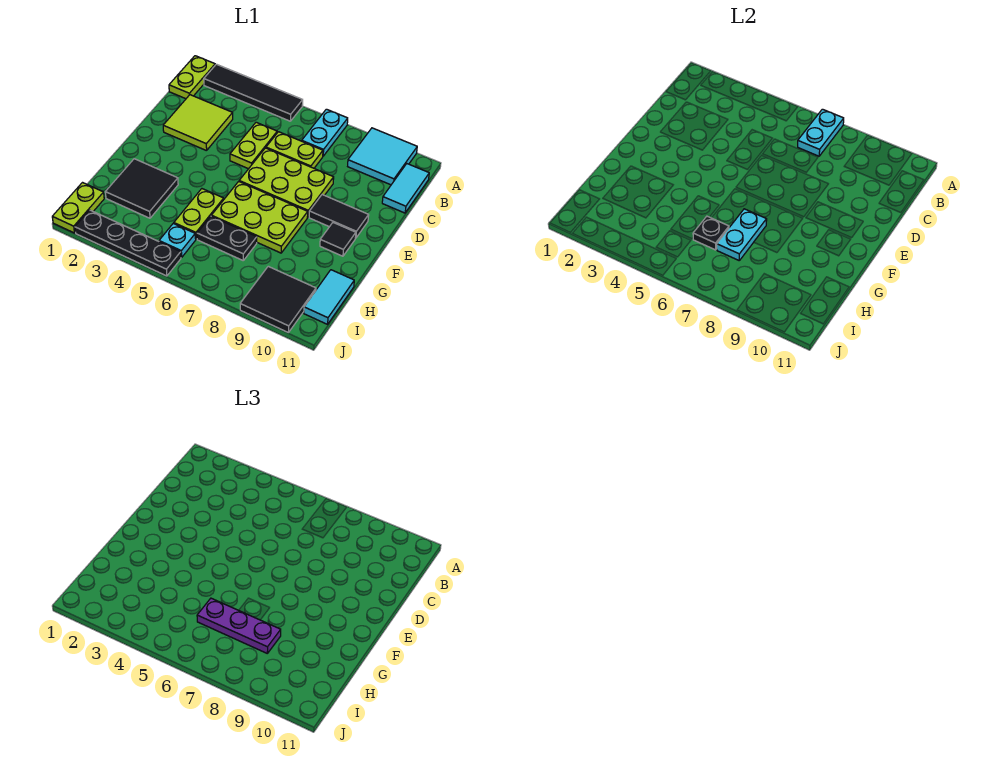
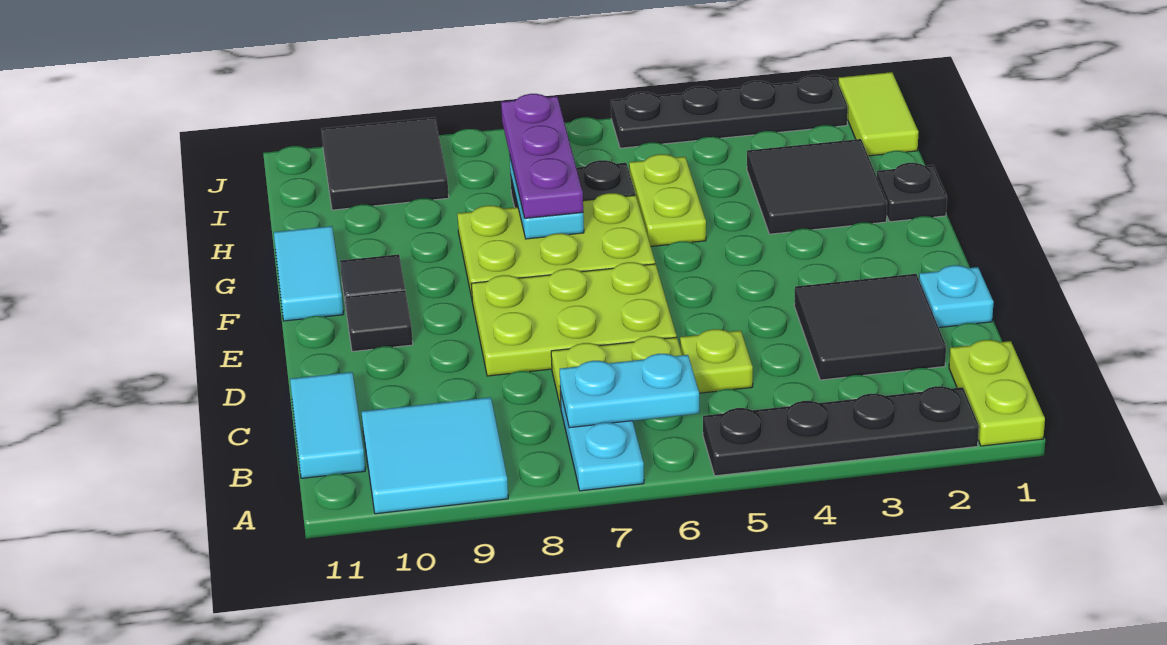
black 1x4 tile [204,64,303,121] -> black 1x4 plate [703,386,979,476]
cyan 1x2 plate [798,109,844,156] -> cyan 1x2 plate turned to [560,354,699,428]
lime 2x2 tile [163,95,233,151] -> black 2x2 tile [794,274,946,380]
lime 1x2 plate [230,122,277,169] -> lime 1x1 plate [680,329,753,393]
black 1x2 tile [309,195,369,238] -> black 1x1 tile [345,290,413,352]
black 1x1 plate [693,216,729,250] -> black 1x1 plate moved to [877,163,947,222]
purple 1x3 plate [197,598,281,653] -> purple 1x3 plate turned to [501,94,583,218]
cyan 1x2 tile [304,270,354,324] -> cyan 1x2 tile moved to [274,226,343,321]
lime 1x2 plate [52,183,104,233] -> lime 1x2 tile [839,72,918,156]
cyan 1x1 plate [159,224,196,257] -> cyan 1x1 plate moved to [919,265,994,328]

